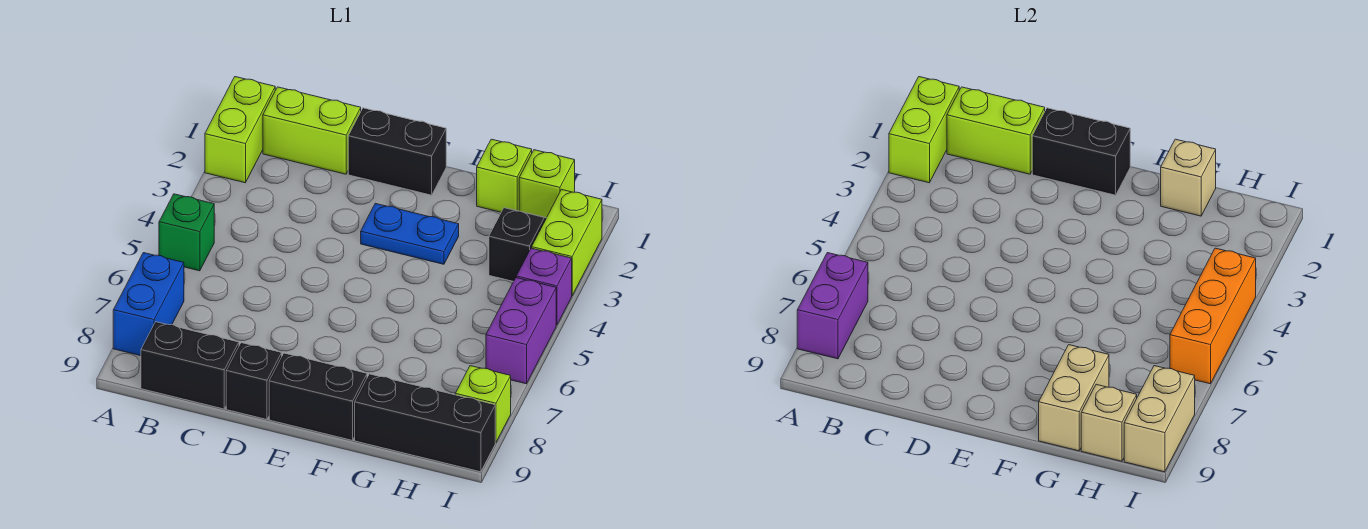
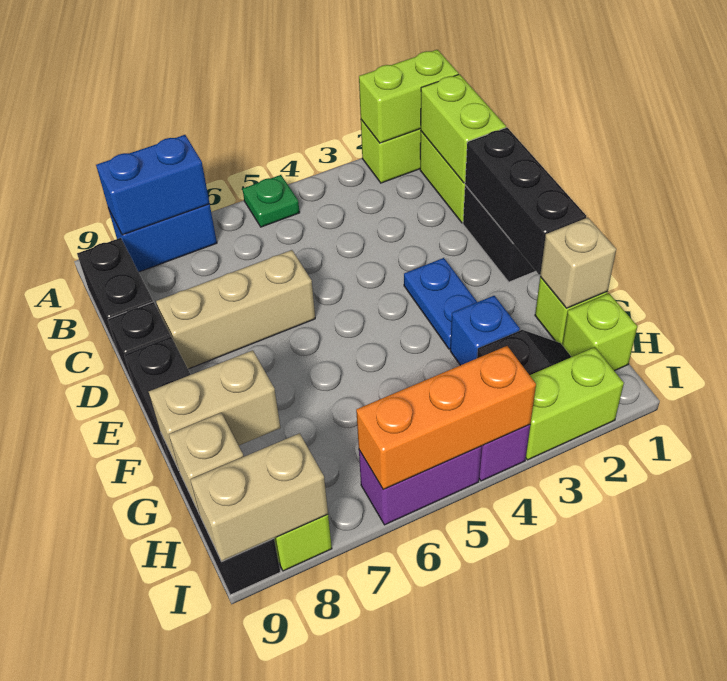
green 1x1 brick [159,194,214,271] -> green 1x1 plate [243,175,300,227]
purple 1x2 brick [797,253,868,359] -> blue 1x2 brick [96,135,210,235]
black 1x2 brick [1032,108,1130,195] -> black 1x3 brick [465,128,586,275]
none -> tan 1x3 brick [156,250,315,369]
none -> blue 1x1 brick [450,296,520,365]

